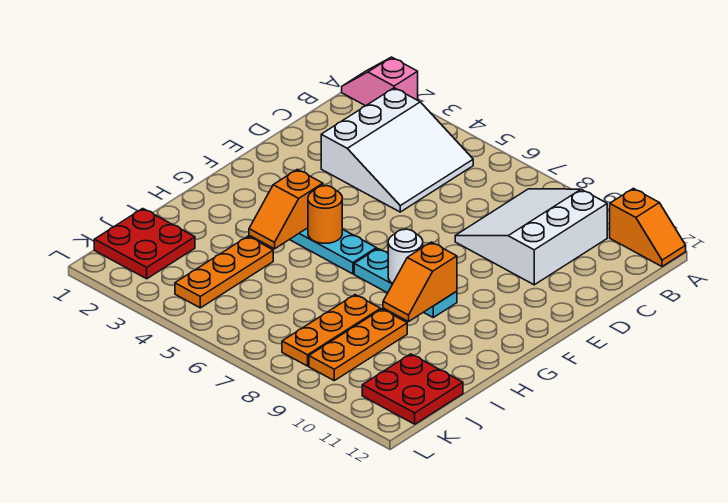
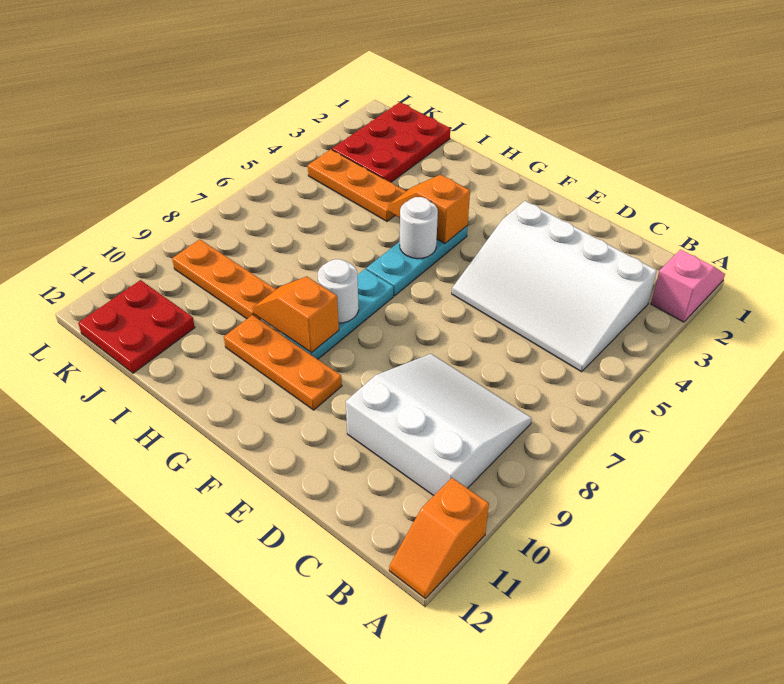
white 3x3 slope [321,88,473,212] -> white 3x4 slope [452,201,657,372]
orange 1x1 round brick [308,186,342,243] -> white 1x1 round brick [400,197,438,259]
orange 1x3 plate [282,295,381,366] -> orange 1x3 plate moved to [224,315,342,410]
red 2x2 plate [94,209,195,279] -> red 2x3 plate [332,102,450,182]

